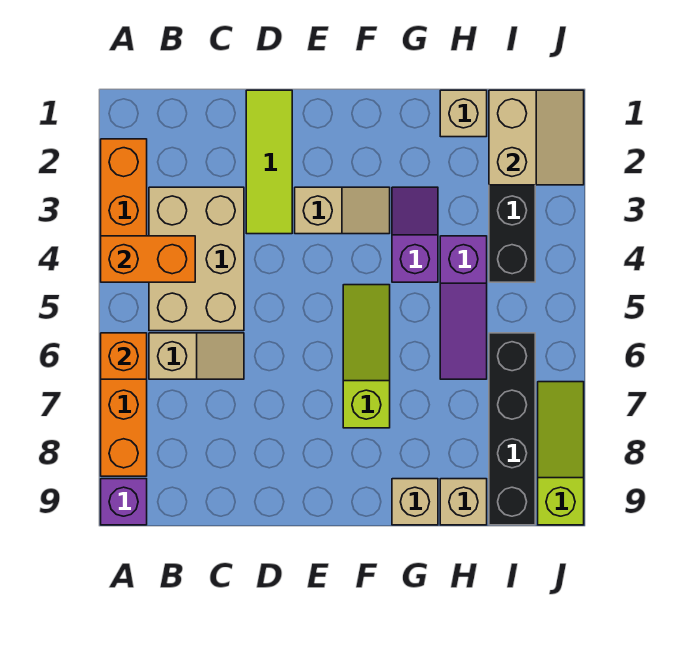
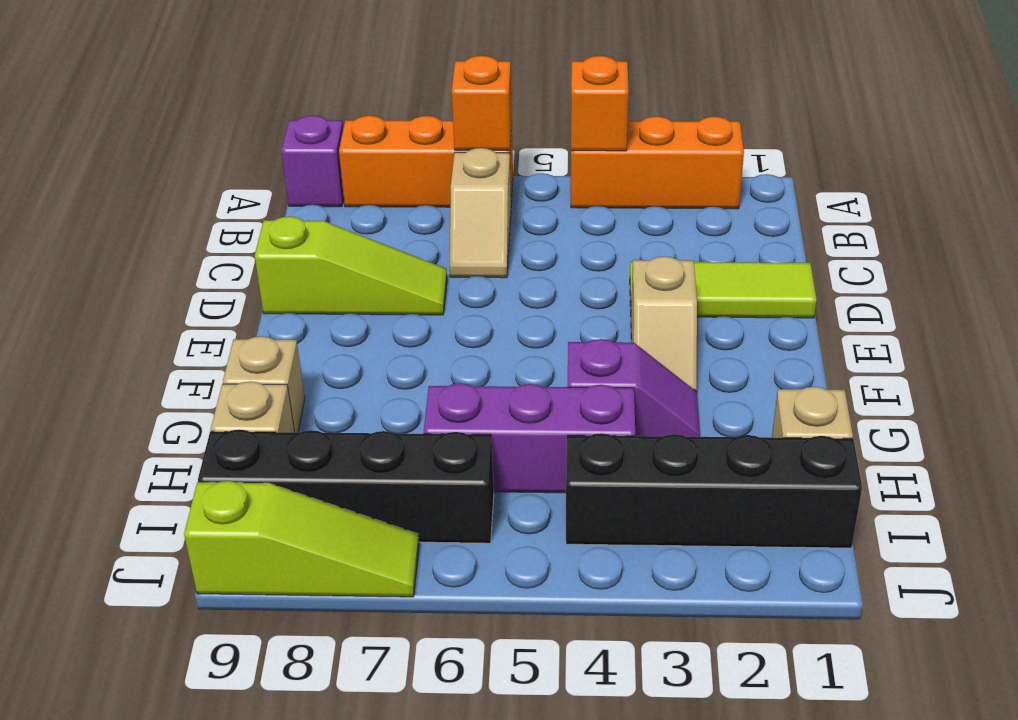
orange 1x2 brick [101,236,195,282] -> orange 1x1 brick [571,56,629,151]
tan 2x3 brick [149,187,244,331] -> none
lime 1x3 slope [343,285,390,428] -> lime 1x3 slope moved to [255,216,447,315]
purple 1x3 slope [440,236,487,379] -> purple 1x3 brick [424,383,635,493]
tan 2x2 slope [489,90,584,185] -> none

